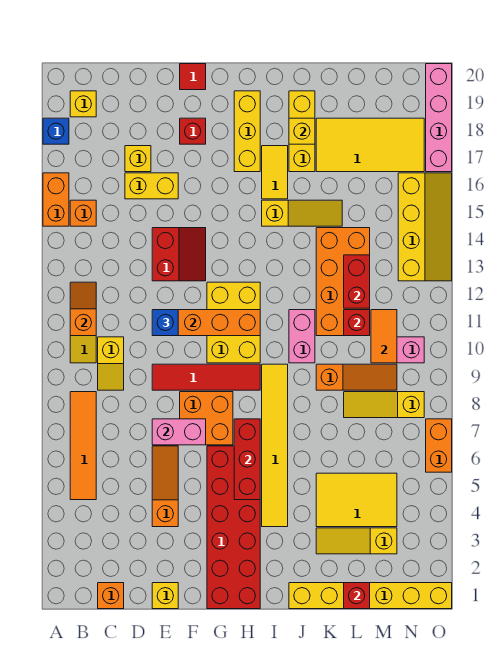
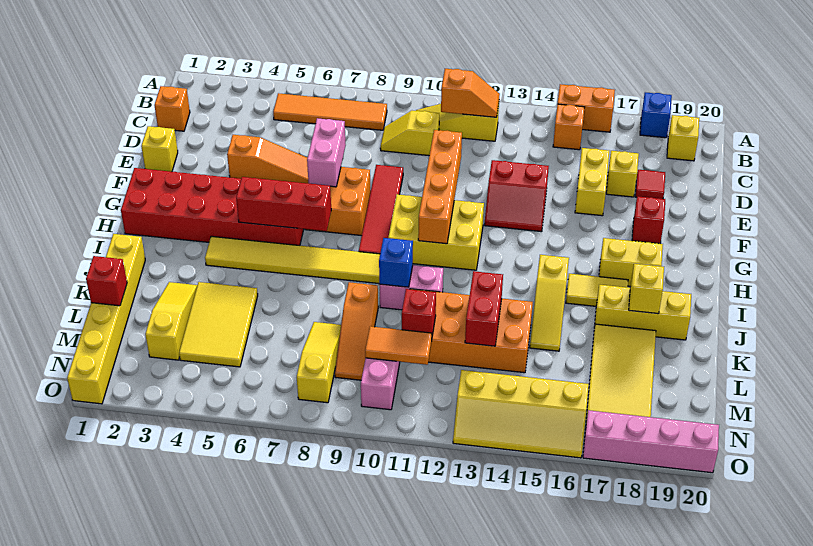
blue 1x1 brick [152,310,178,336] -> blue 1x1 brick moved to [379,238,413,287]
red 1x1 tile [180,64,206,90] -> red 1x1 tile moved to [635,170,665,199]
yellow 1x3 brick [234,91,260,172] -> yellow 1x2 brick [599,238,663,286]
red 1x2 brick [344,255,370,308] -> red 1x2 brick turned to [465,271,503,346]
orange 1x2 brick [426,419,452,472] -> none

